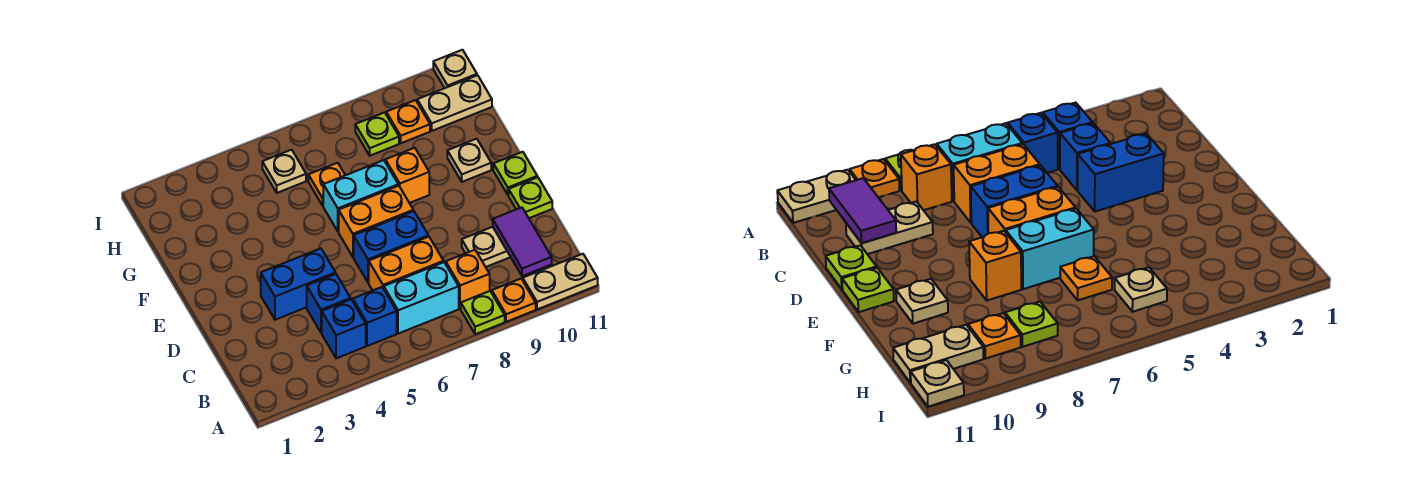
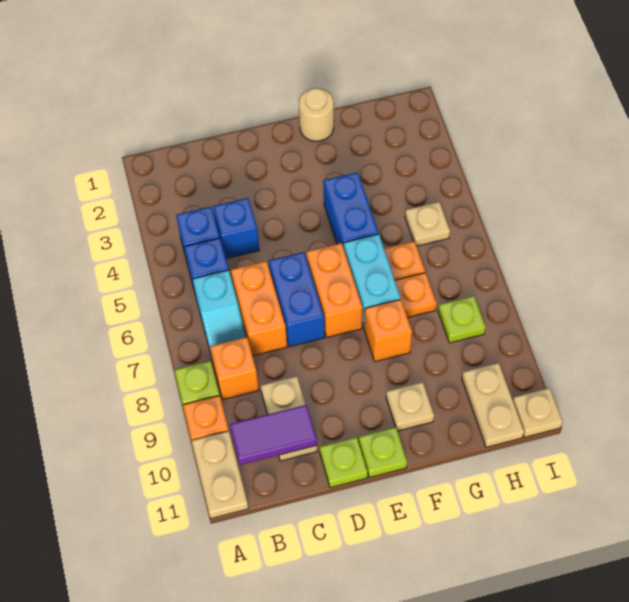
cyan 1x2 brick [384,262,459,334] -> cyan 1x2 slope [193,270,246,361]
blue 1x2 brick [261,248,335,320] -> blue 1x2 brick moved to [323,172,378,248]
none -> tan 1x1 round brick [299,88,334,141]
orange 1x1 plate [386,100,430,143] -> orange 1x1 plate moved to [395,273,437,318]

